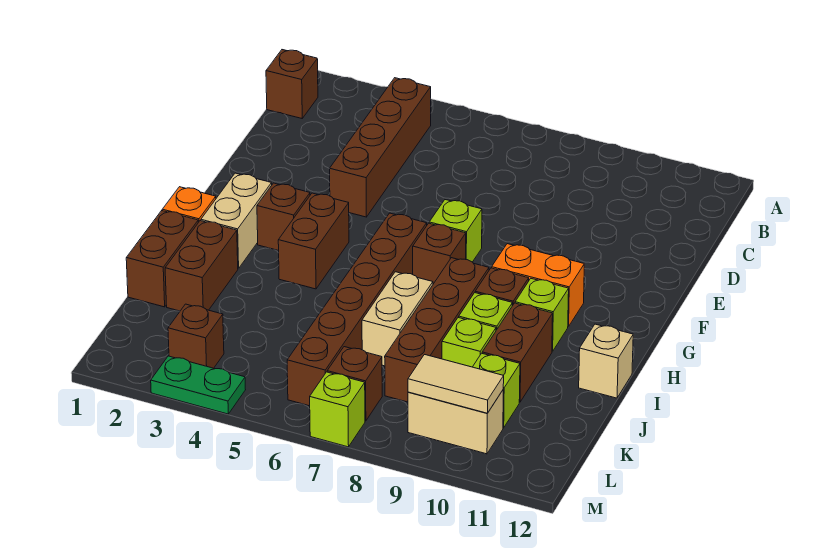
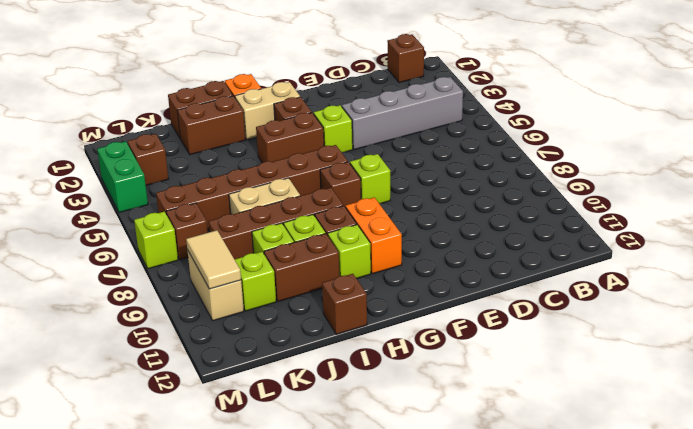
brown 1x4 brick [330,78,431,217] -> grey 1x4 brick [342,77,463,150]
none -> lime 1x1 brick [314,105,353,152]
tan 1x1 brick [579,324,633,398] -> brown 1x1 brick [322,274,367,334]
green 1x2 plate [151,356,245,414] -> green 1x2 brick [97,141,148,212]

